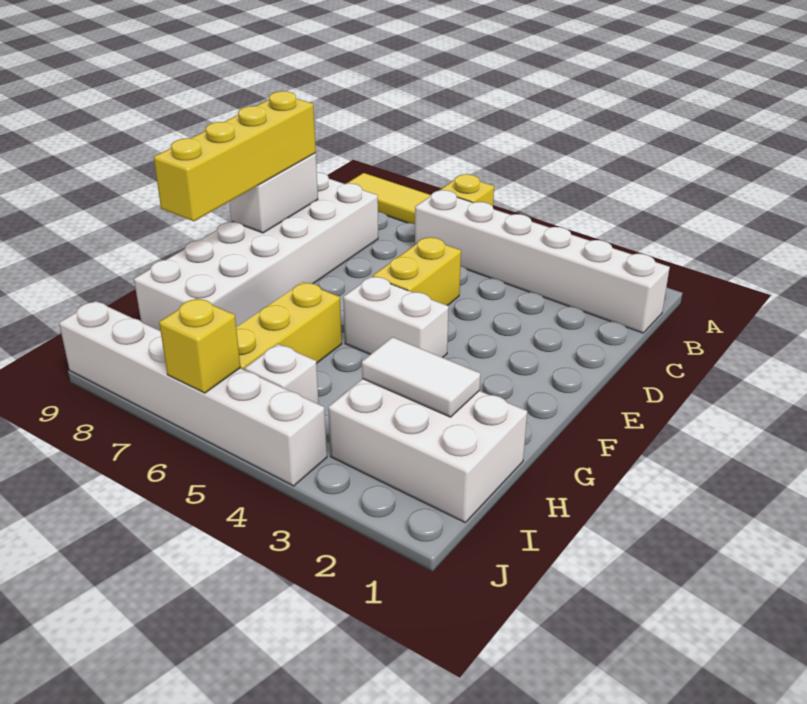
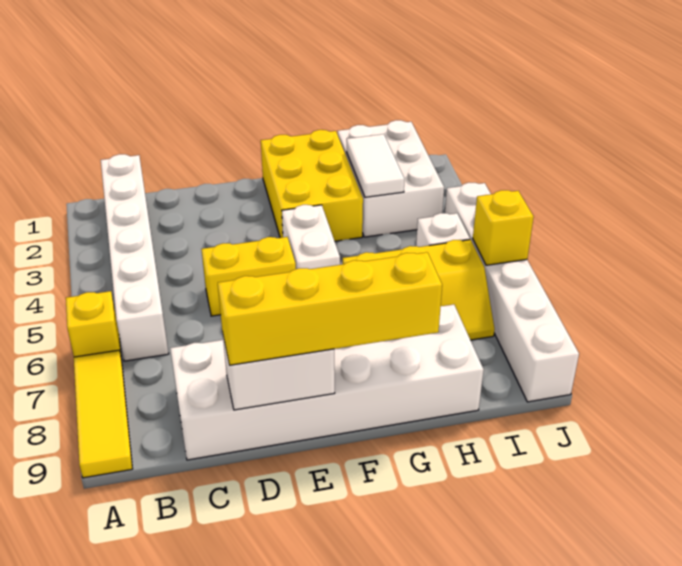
none -> yellow 2x3 brick [261,130,363,241]

